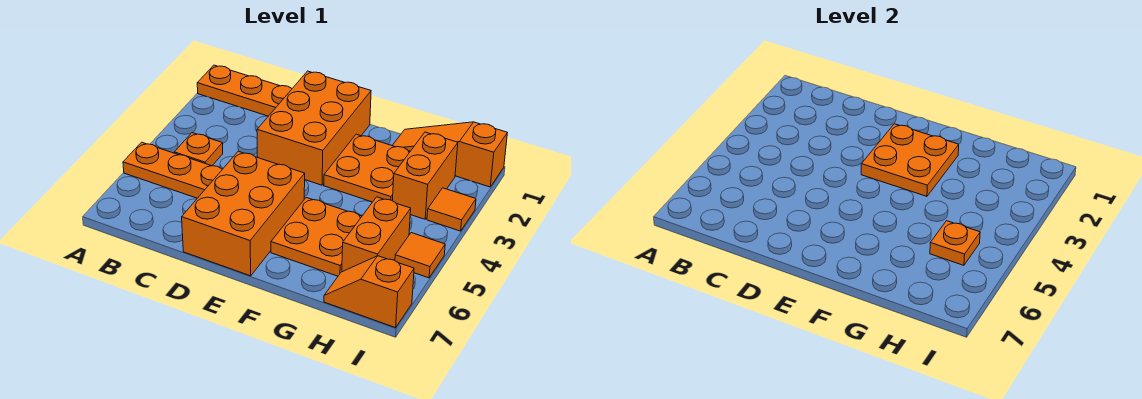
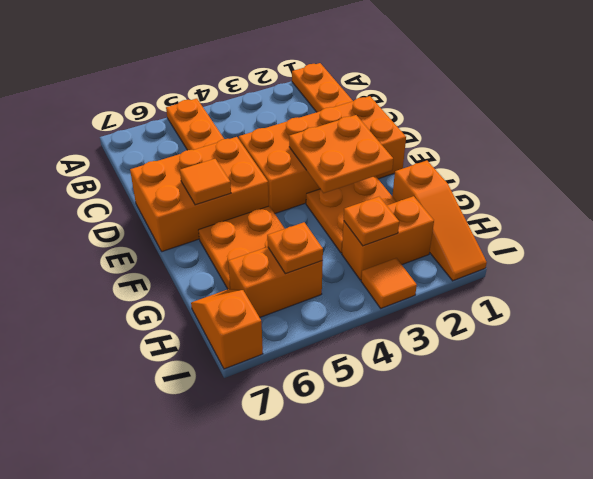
orange 1x1 plate [174,133,223,166] -> orange 1x1 plate moved to [344,197,399,246]
orange 2x3 brick [257,71,371,185] -> orange 2x4 brick [239,96,406,213]
orange 1x3 slope [392,122,507,187] -> orange 1x3 slope turned to [392,161,487,281]
orange 1x1 tile [395,233,445,278] -> orange 1x1 tile moved to [180,159,231,205]

